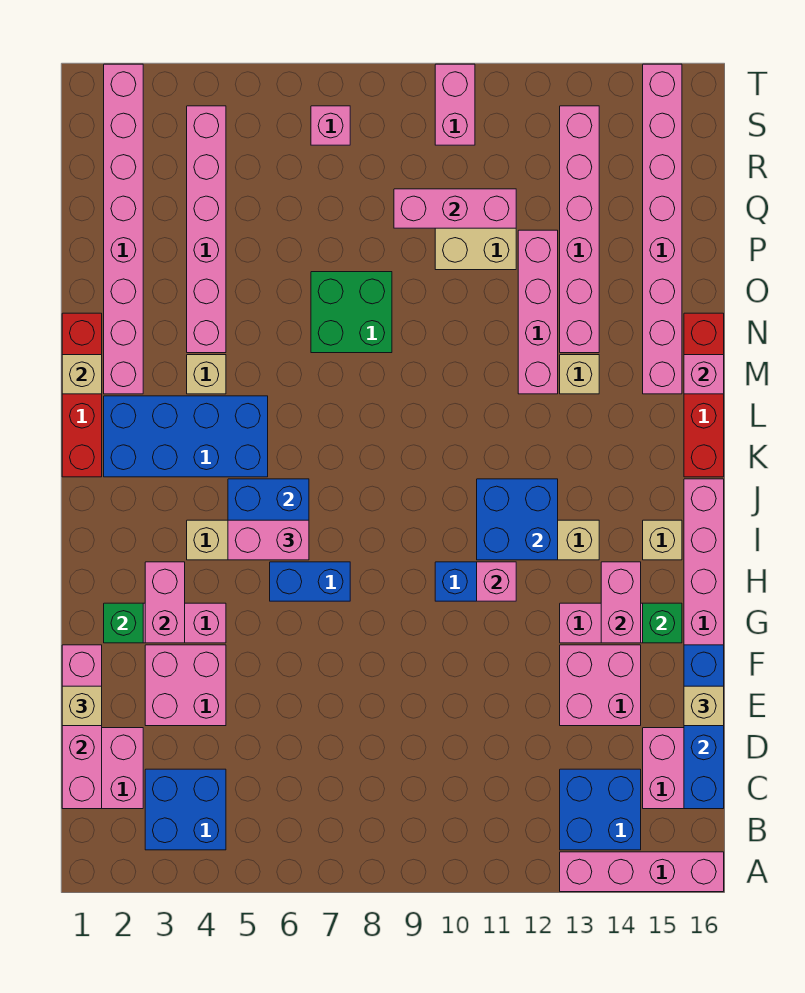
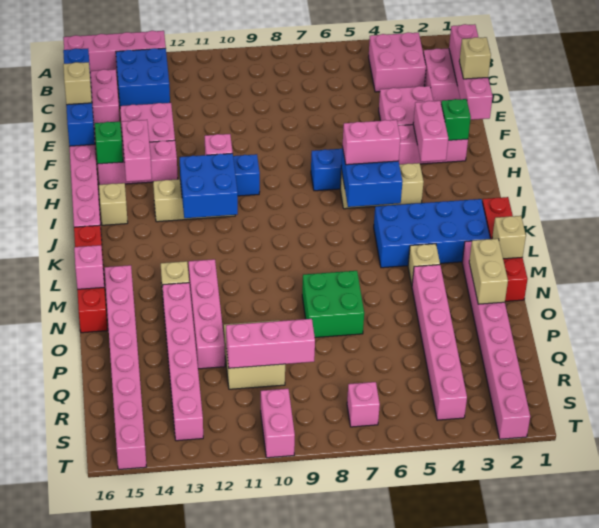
blue 2x2 brick [145,769,226,850] -> pink 2x2 brick [369,32,426,92]
none -> tan 1x2 brick [469,239,508,304]

